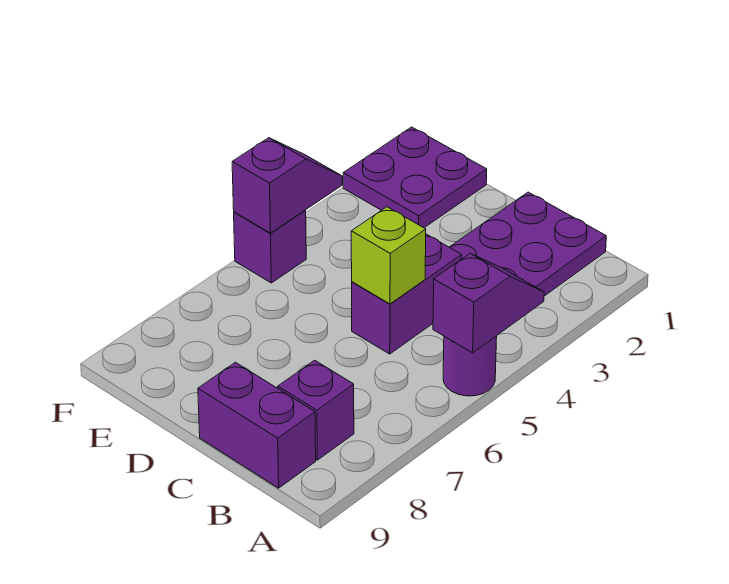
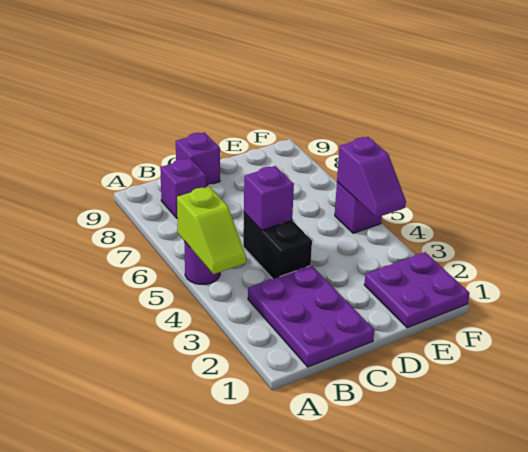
purple 1x2 slope [433,254,544,353] -> lime 1x2 slope [177,187,246,274]
purple 1x2 brick [198,362,316,488] -> purple 1x1 brick [176,132,220,186]
purple 1x2 brick [352,234,462,354] -> black 1x2 brick [243,213,312,279]
lime 1x1 brick [351,207,426,304] -> purple 1x1 brick [244,166,294,230]

